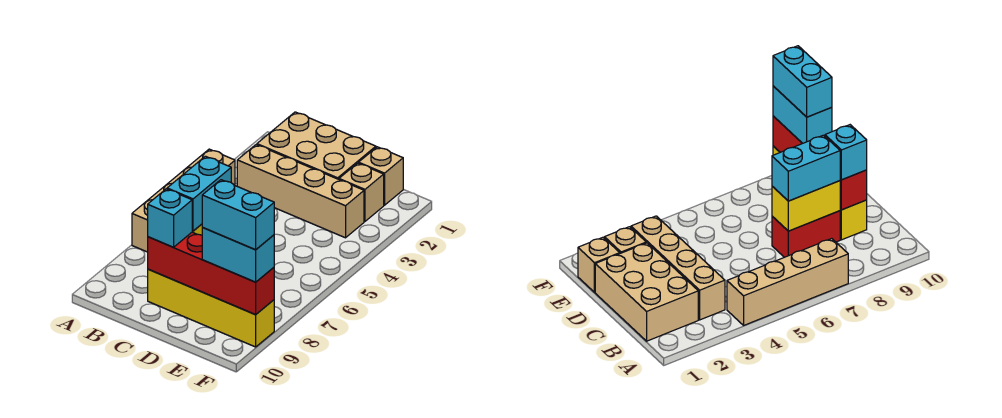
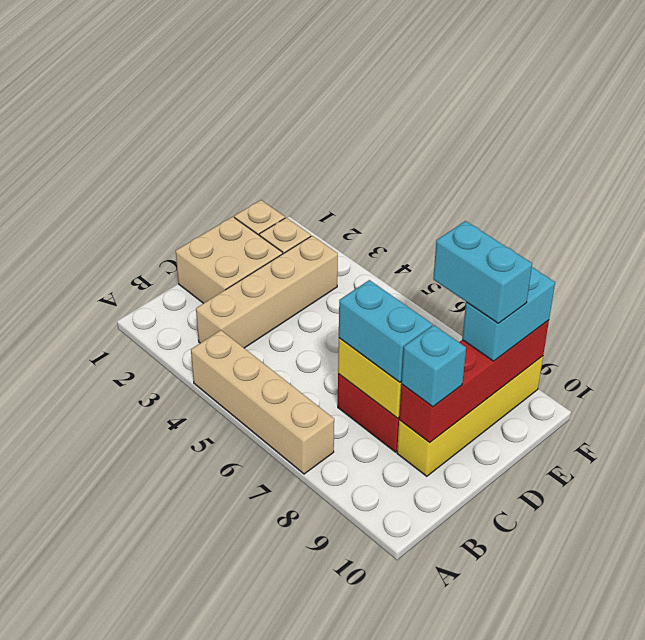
tan 2x3 brick [257,112,376,179] -> tan 2x2 brick [176,217,283,303]
cyan 1x2 brick [202,180,274,250] -> cyan 1x2 brick turned to [433,221,532,323]

